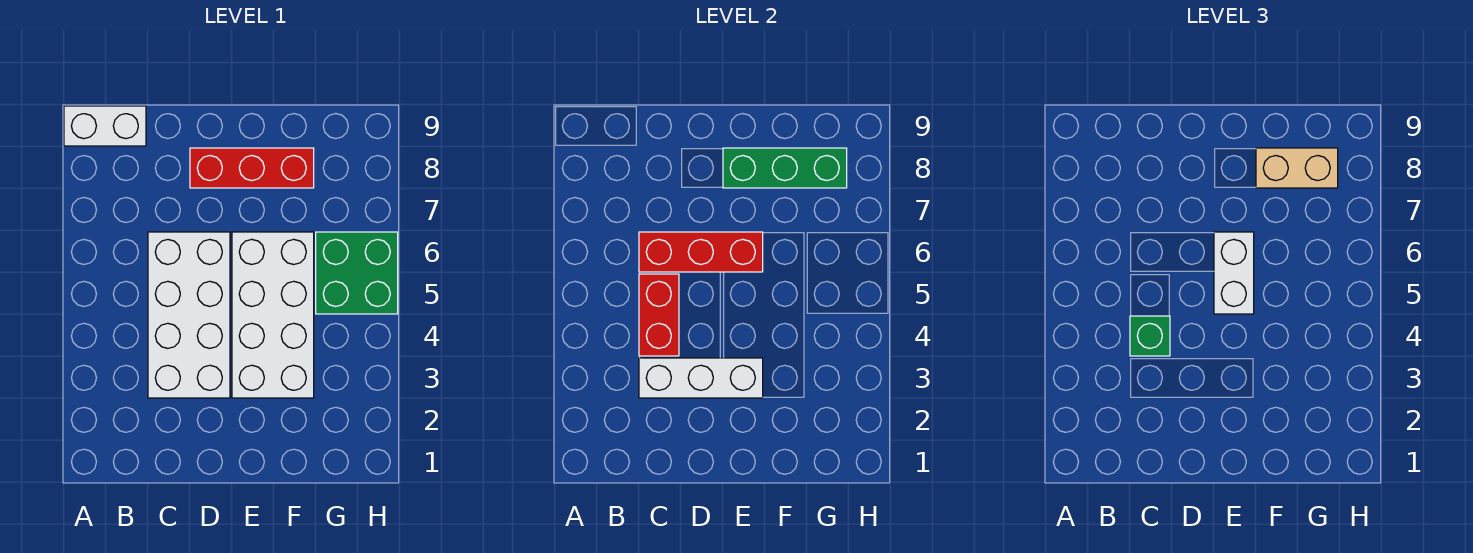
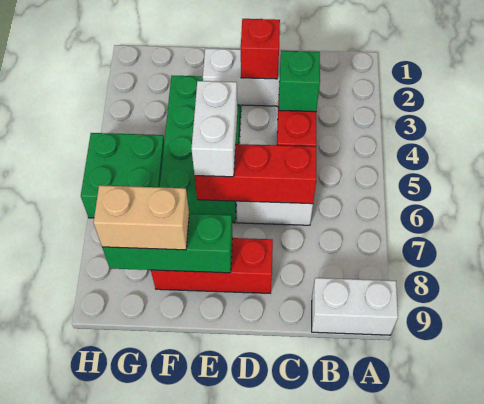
none -> red 1x1 brick [241,19,280,79]
white 2x4 brick [232,232,314,398] -> green 2x4 brick [160,76,241,223]

